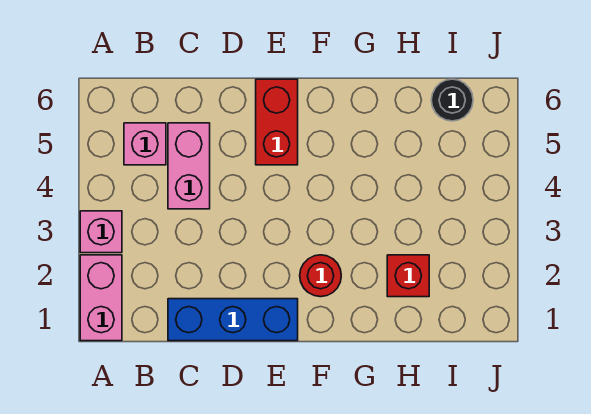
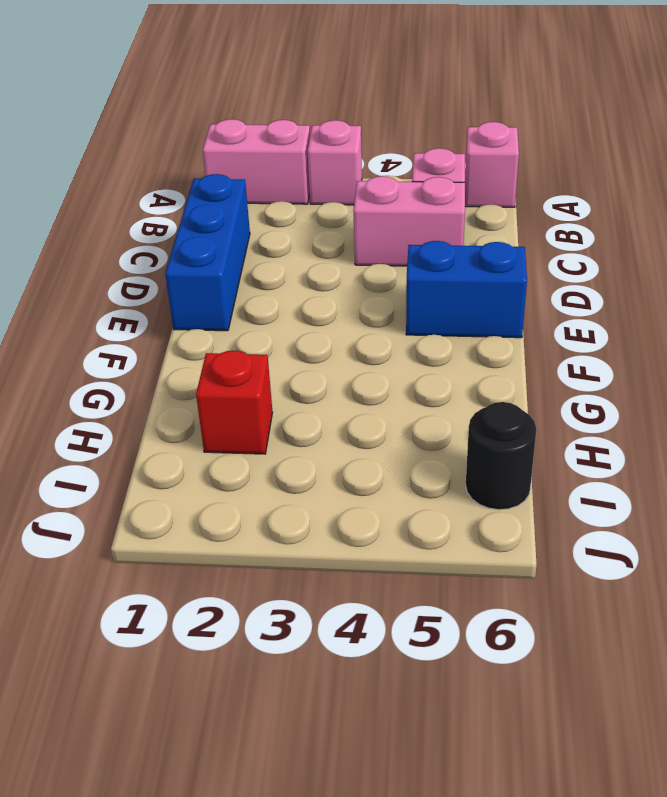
none -> pink 1x1 brick [465,122,519,207]
red 1x2 brick [256,79,298,165] -> blue 1x2 brick [406,241,527,338]
red 1x1 round brick [300,255,341,297] -> none

